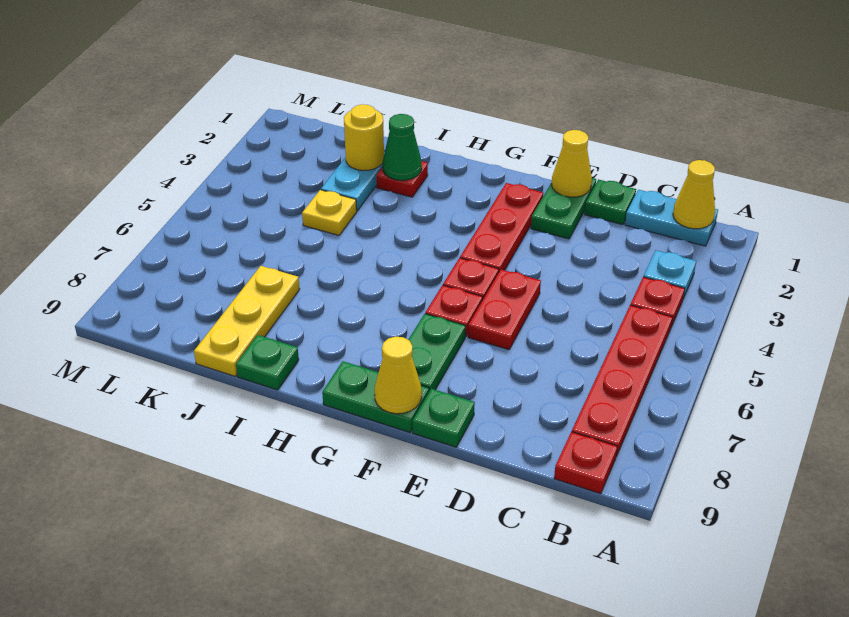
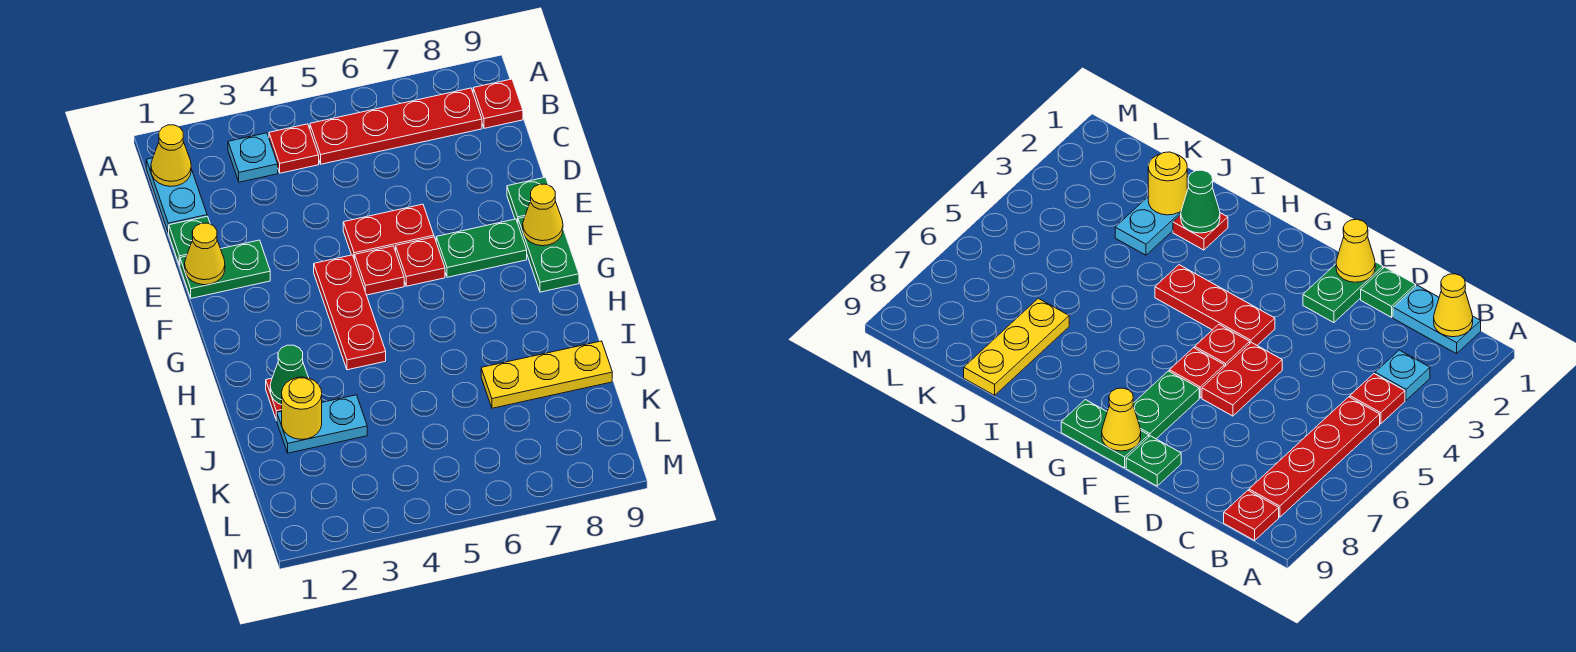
red 1x3 plate [460,183,543,271] -> red 1x3 plate turned to [314,255,386,370]
green 1x1 plate [236,335,299,390] -> none
yellow 1x1 plate [302,190,357,235] -> none

